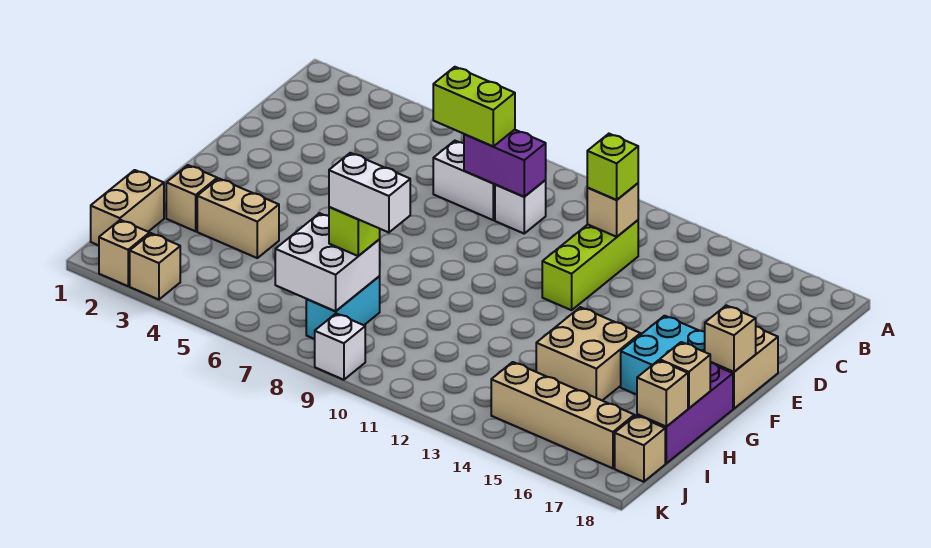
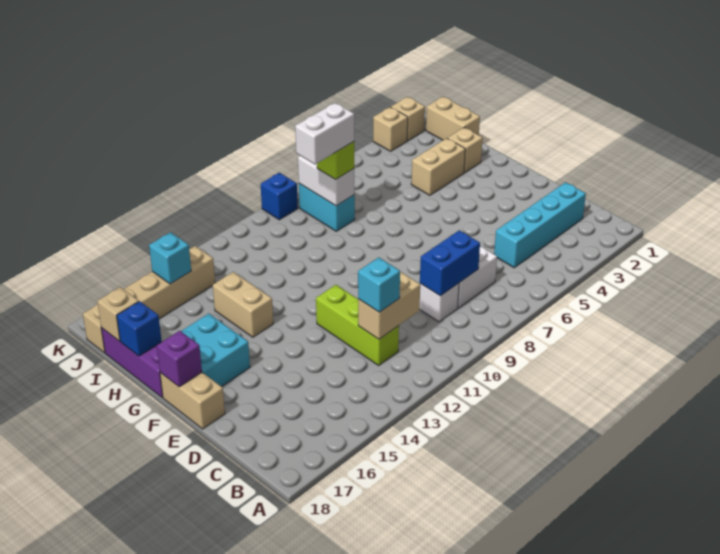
none -> cyan 1x4 brick [494,182,586,268]
lime 1x2 brick [433,67,515,146] -> none
purple 1x2 brick [464,130,546,197] -> blue 1x2 brick [420,230,480,296]
tan 1x1 brick [587,183,638,237] -> tan 1x2 brick [358,272,420,339]
lime 1x1 brick [587,134,638,200] -> cyan 1x1 brick [358,257,400,312]
tan 1x1 brick [705,305,756,372] -> purple 1x1 brick [157,331,202,387]
tan 2x2 brick [536,307,641,401] -> tan 1x2 brick [213,272,273,337]
tan 1x1 brick [660,342,710,408] -> blue 1x1 brick [117,301,162,356]
white 2x2 brick [275,213,380,311] -> white 1x2 brick [298,156,354,206]
none -> cyan 1x1 brick [149,232,191,284]
white 1x1 brick [315,313,365,380] -> blue 1x1 brick [261,173,298,220]

